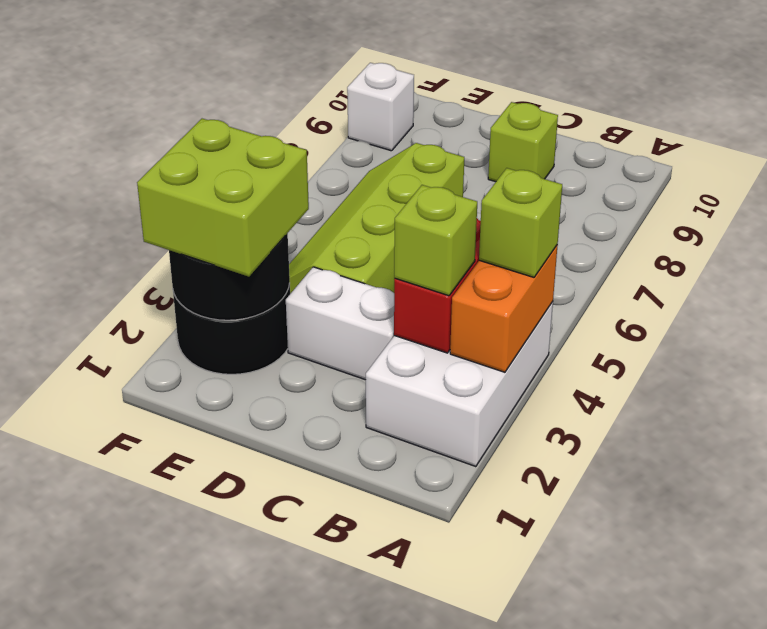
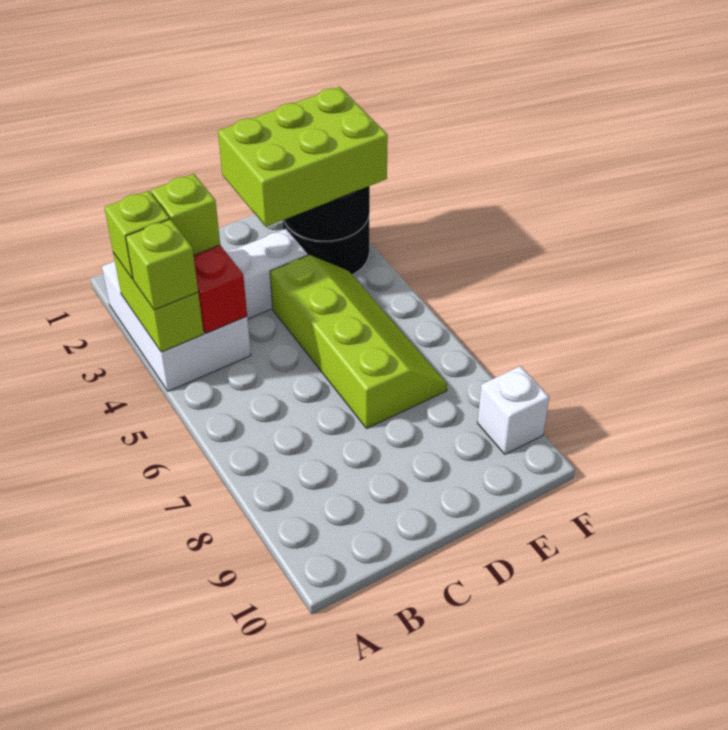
orange 1x2 brick [450,245,558,372] -> lime 1x2 brick [113,253,204,352]
lime 1x1 brick [488,102,558,182] -> lime 1x1 brick moved to [105,191,170,279]
lime 2x2 brick [137,119,309,277] -> lime 2x3 brick [218,87,388,227]

